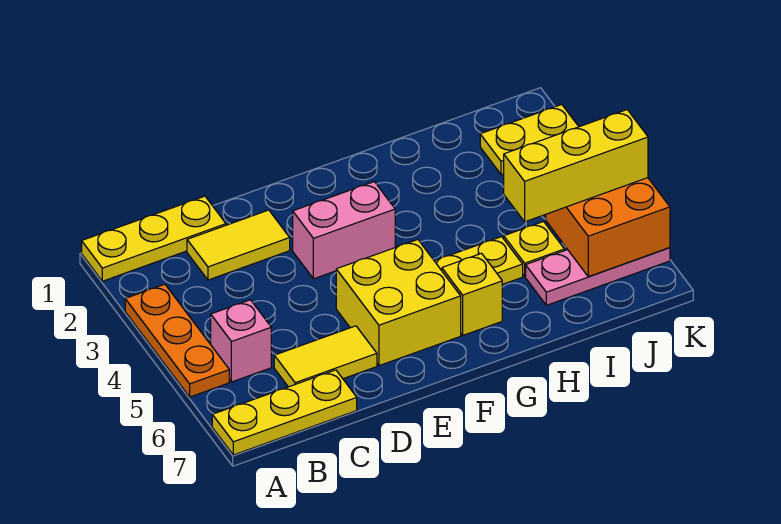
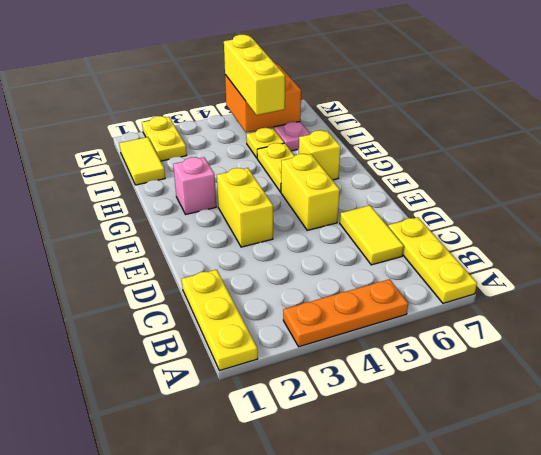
pink 1x1 brick [211,300,271,382] -> pink 1x1 brick moved to [173,157,216,214]
yellow 1x2 tile [187,210,290,280] -> yellow 1x2 tile moved to [119,137,165,185]
pink 1x2 brick [293,182,395,279] -> yellow 1x2 brick [217,168,273,247]
yellow 2x2 brick [336,240,461,366] -> yellow 1x2 brick [281,154,340,230]

